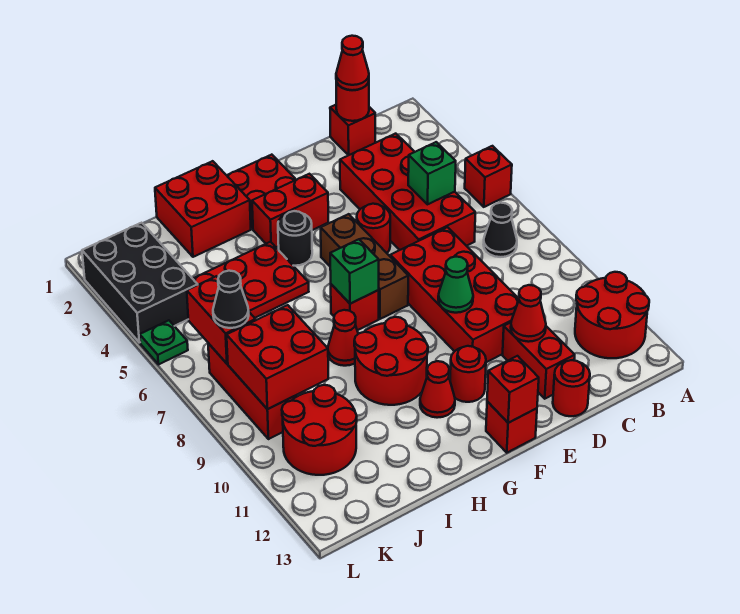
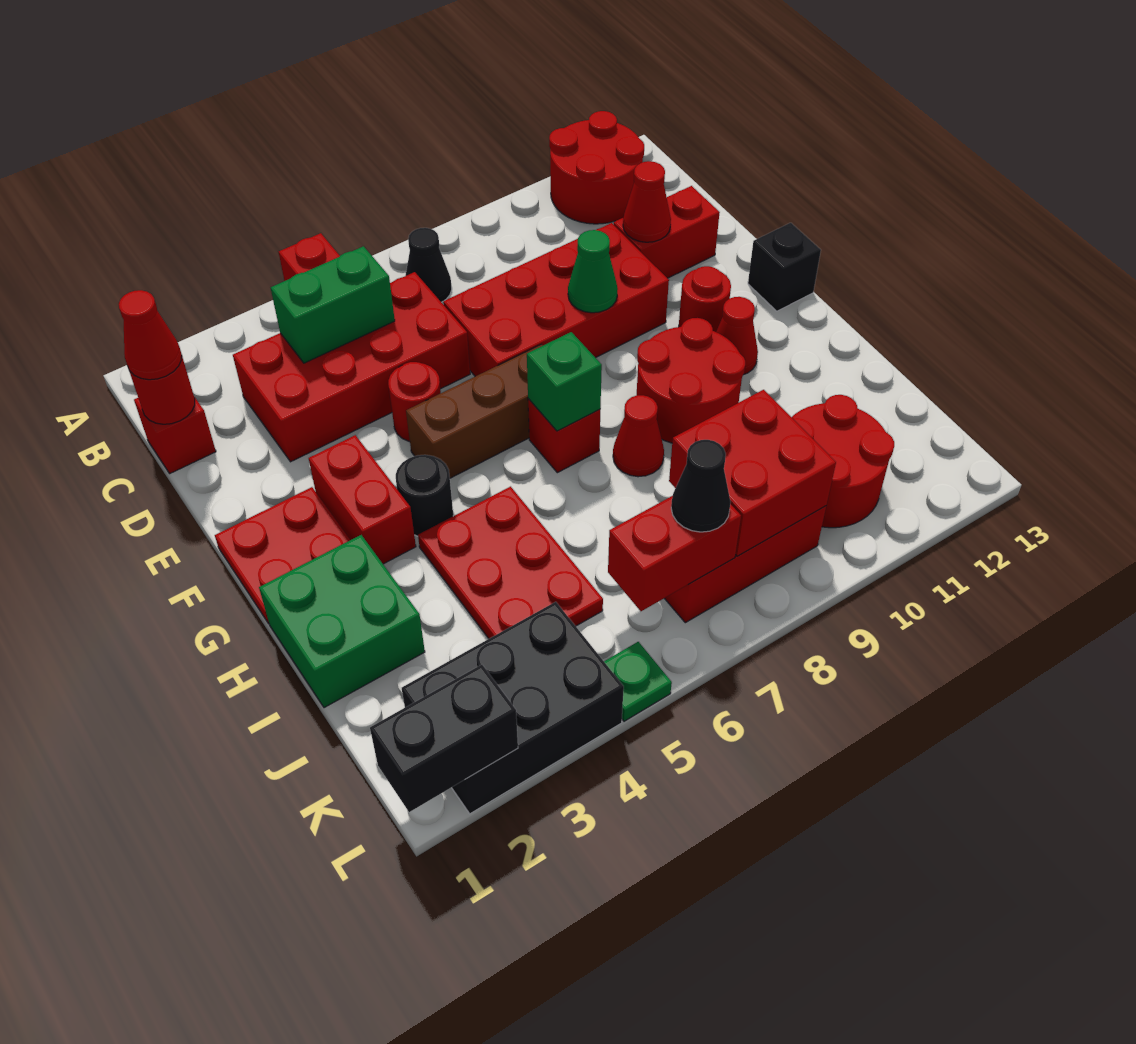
green 1x1 brick [408,142,456,204] -> green 1x2 brick [271,246,395,363]
red 1x1 round brick [553,360,590,416] -> none
red 1x1 brick [486,402,537,453] -> black 1x1 brick [748,223,821,311]
red 1x1 brick [487,356,539,423] -> none
red 2x2 brick [155,161,251,257] -> green 2x2 brick [259,535,425,708]
none -> black 1x2 brick [370,665,518,812]

